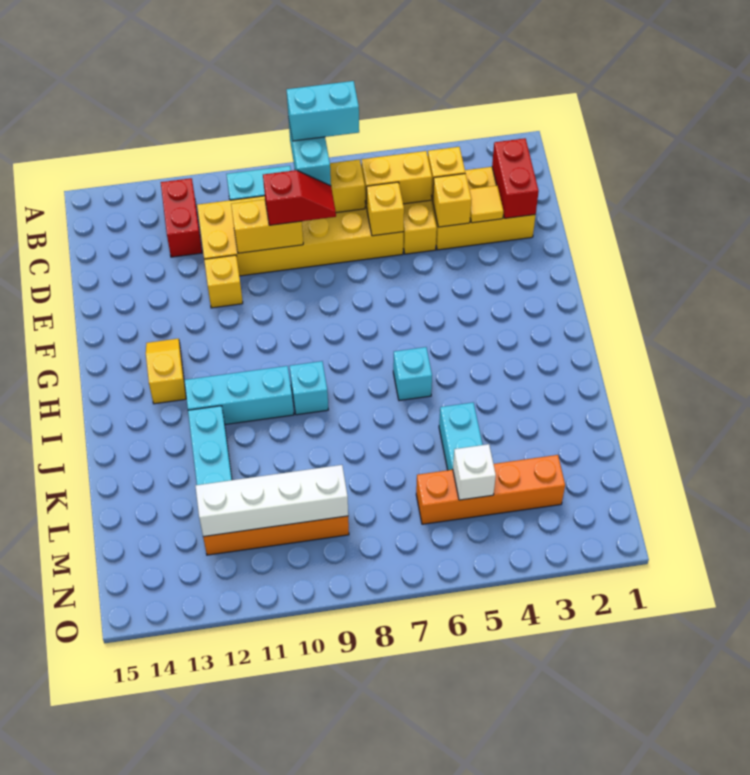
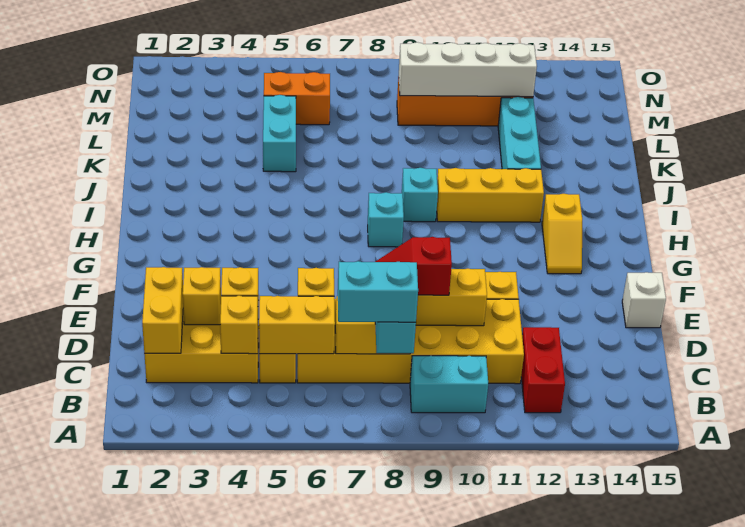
red 1x2 brick [492,138,539,218] -> yellow 1x2 brick [142,267,183,353]
yellow 1x1 tile [469,185,503,223] -> yellow 1x1 brick [183,267,221,325]
cyan 1x1 brick [393,347,432,401] -> cyan 1x1 brick moved to [368,192,404,247]
cyan 1x3 brick [184,366,294,424] -> yellow 1x3 brick [437,168,544,222]
orange 1x4 brick [416,455,565,524] -> orange 1x2 brick [264,72,330,125]
white 1x1 brick [453,444,496,500] -> white 1x1 brick moved to [622,272,666,328]

